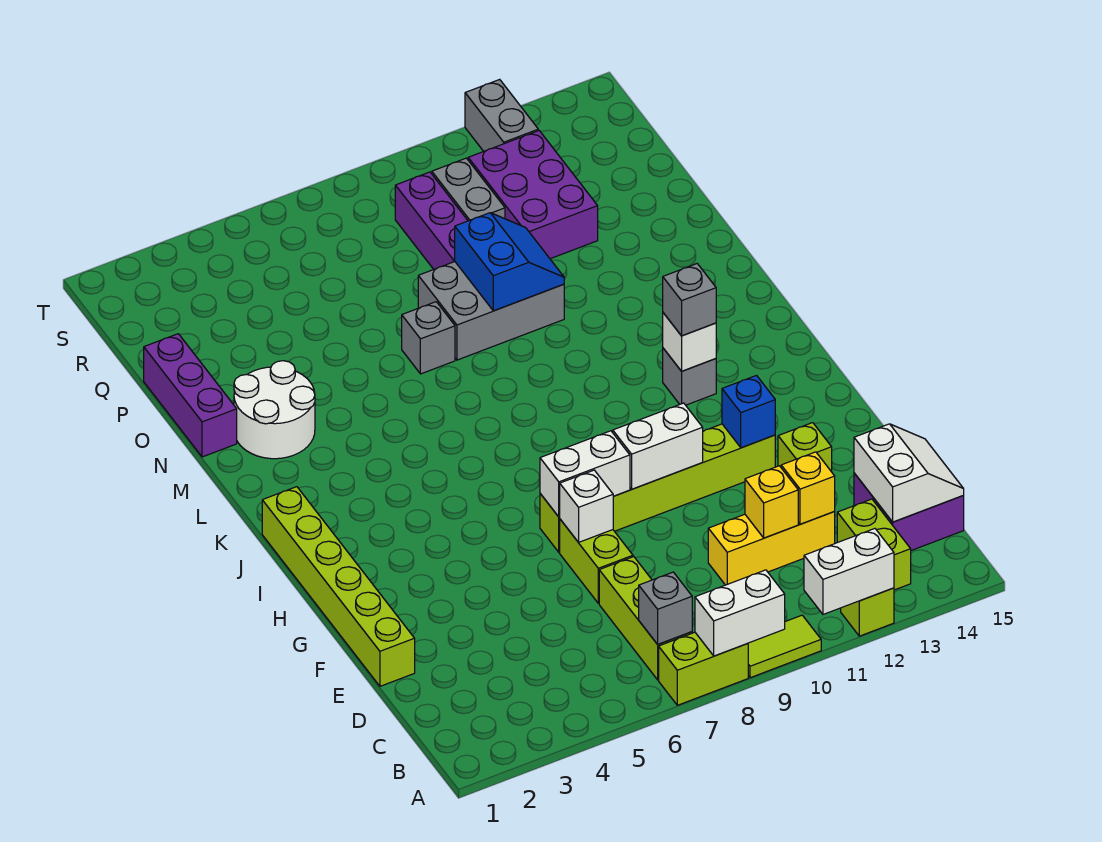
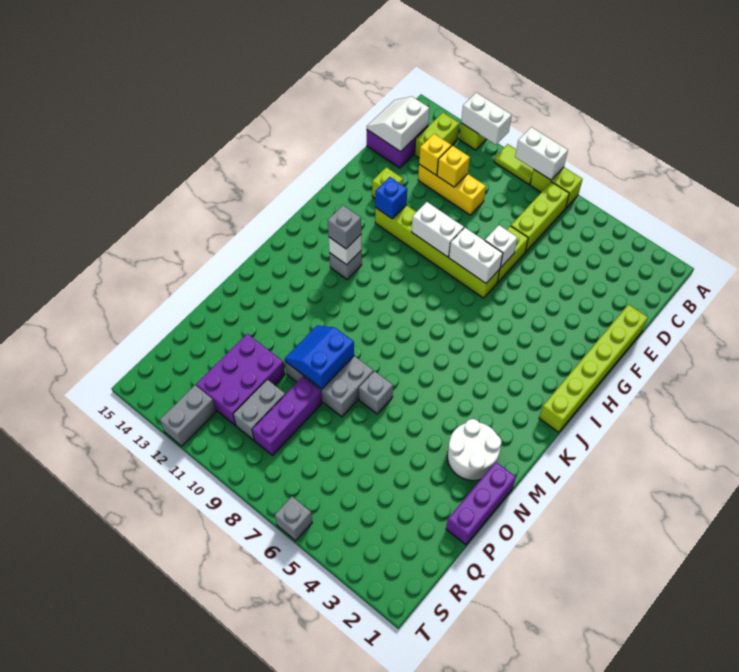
grey 1x1 brick [639,572,692,644] -> grey 1x1 brick moved to [275,497,312,541]

